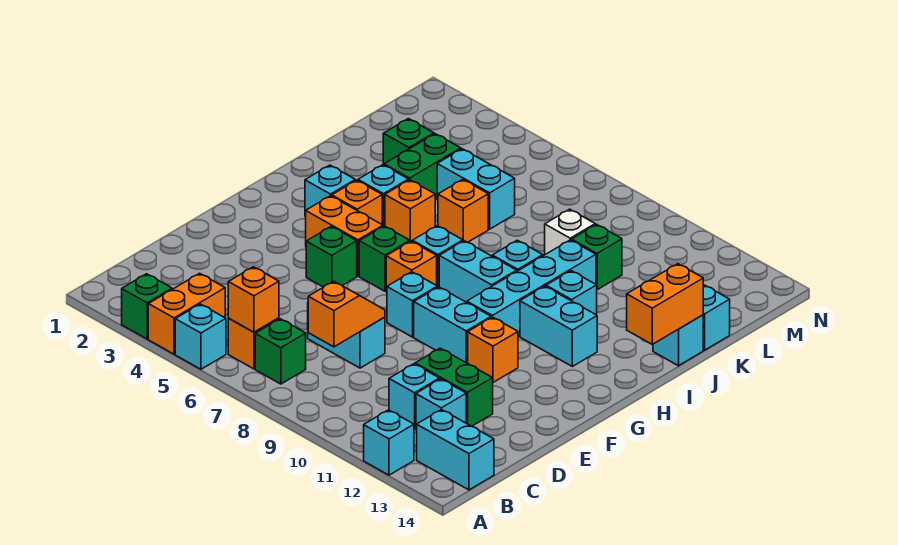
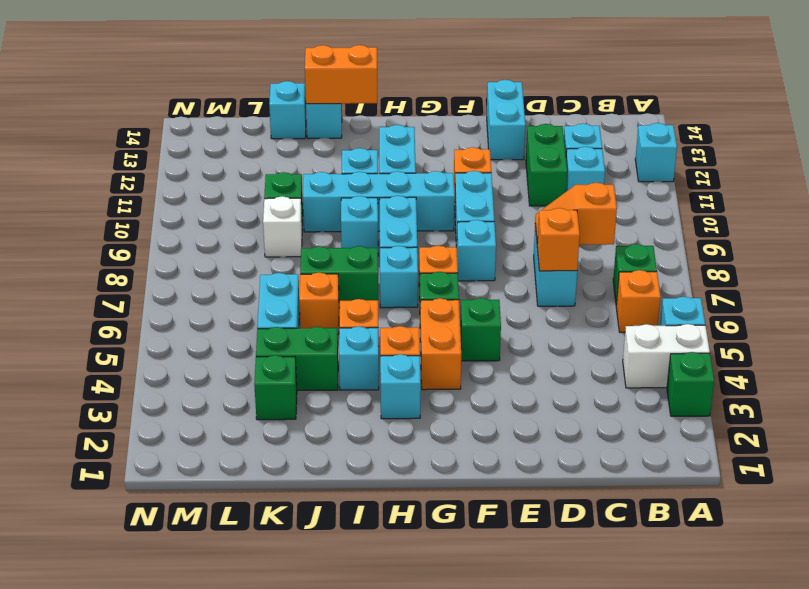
orange 1x2 brick [148,273,225,354] -> white 1x2 brick [623,324,710,388]
orange 1x1 brick [228,267,279,332] -> orange 1x1 brick moved to [537,208,580,271]
cyan 1x2 brick [417,409,494,490] -> cyan 1x2 brick moved to [487,80,525,160]
none -> green 1x2 brick [300,246,378,308]

